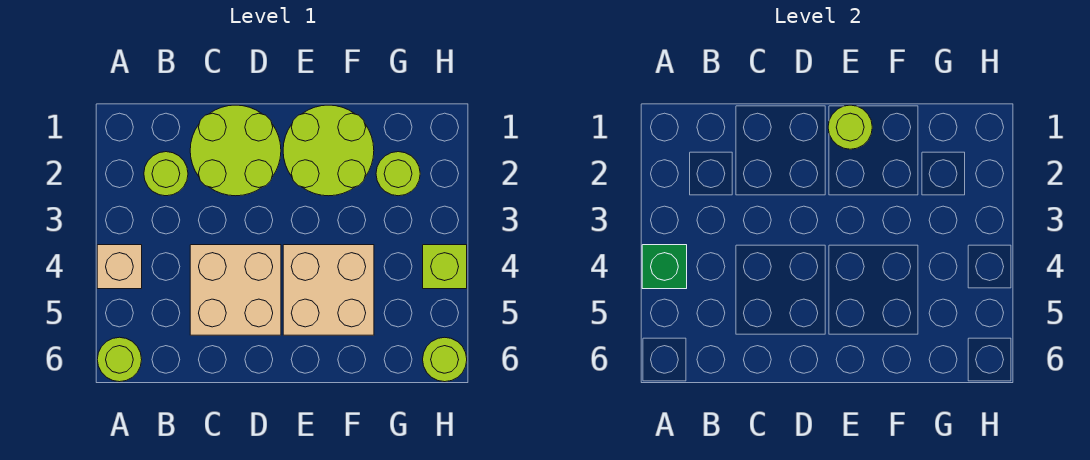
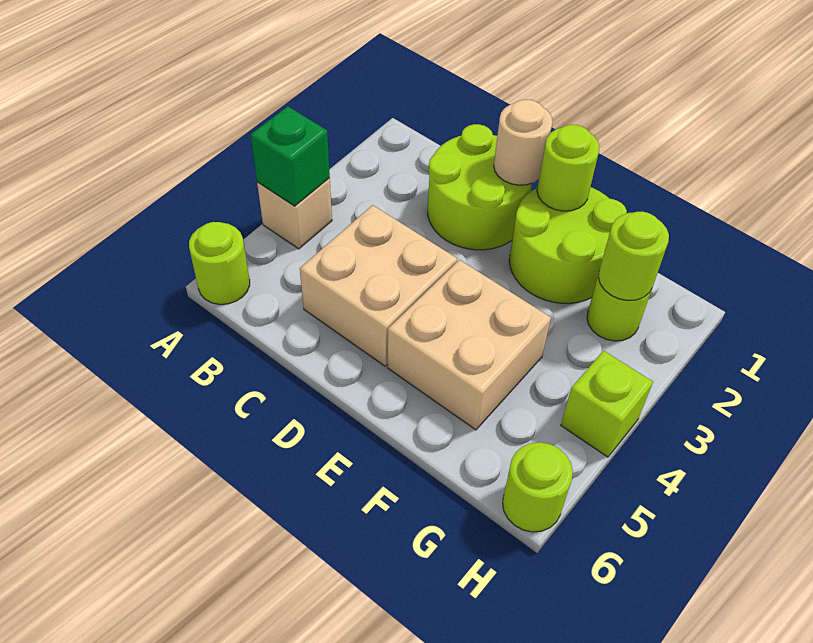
lime 1x1 round brick [144,152,188,196] -> lime 1x1 round brick moved to [598,212,669,301]
none -> tan 1x1 round brick [494,100,553,185]

